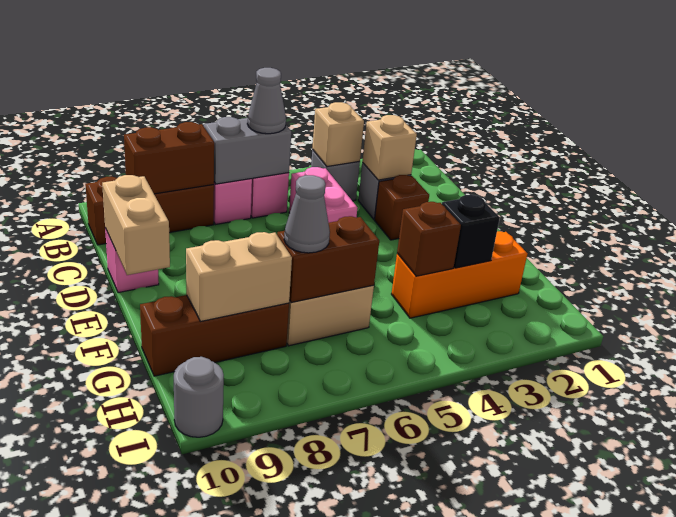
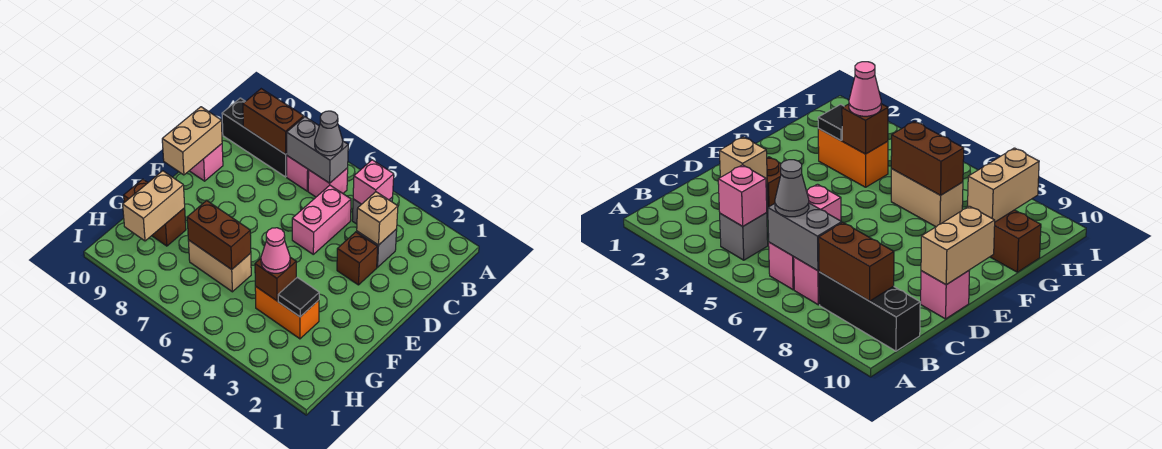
tan 1x1 brick [312,102,364,167] -> pink 1x1 brick [353,160,394,204]
brown 1x3 brick [85,177,214,245] -> black 1x3 brick [222,98,287,177]
orange 1x3 brick [392,231,528,318] -> orange 1x2 brick [255,286,319,339]
black 1x1 brick [442,195,500,268] -> black 1x1 tile [278,277,319,317]
none -> pink 1x1 cone [261,228,290,273]
grey 1x1 cone [284,175,330,253] -> none
brown 1x3 brick [140,295,289,376] -> brown 1x2 brick [124,179,186,246]
tan 1x2 brick [186,232,292,321] -> tan 1x2 brick turned to [123,171,185,241]
grey 1x1 round brick [174,357,224,437] -> none

